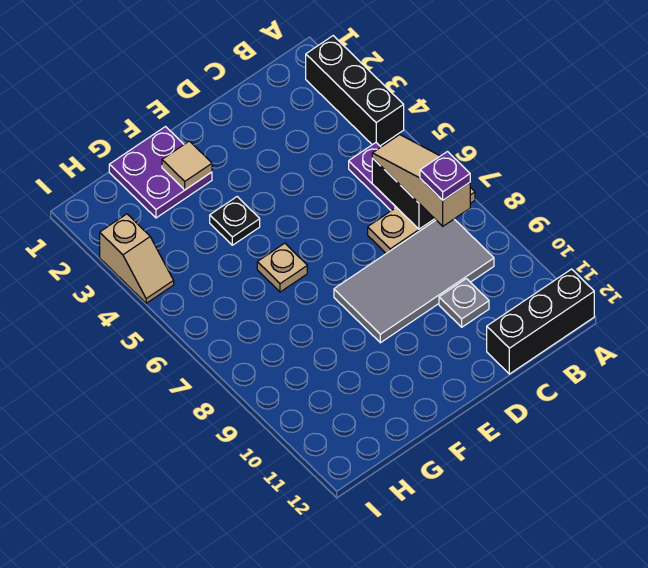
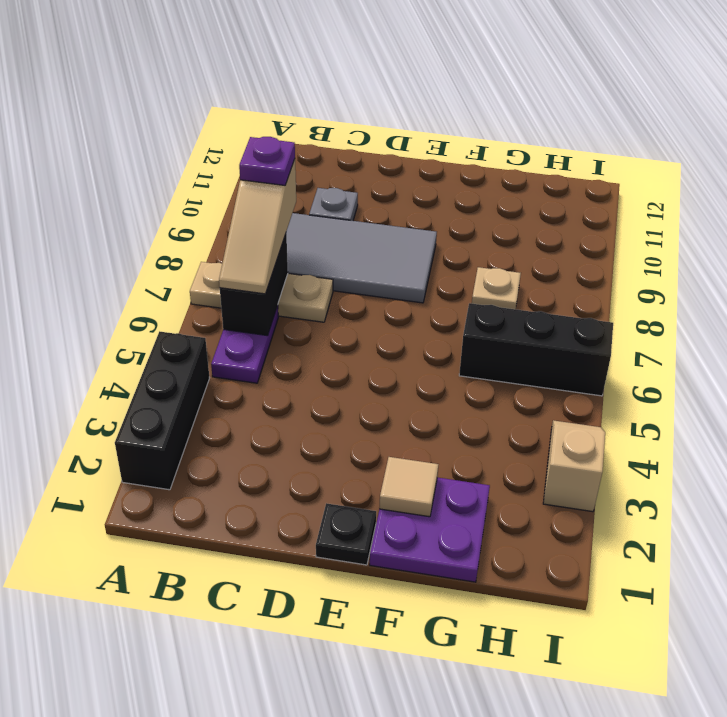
black 1x3 brick [487,269,594,374] -> black 1x3 brick moved to [459,303,613,396]
black 1x1 plate [210,197,260,245] -> black 1x1 plate moved to [316,503,376,565]
tan 1x1 plate [257,243,307,292] -> tan 1x1 plate moved to [472,267,521,309]

